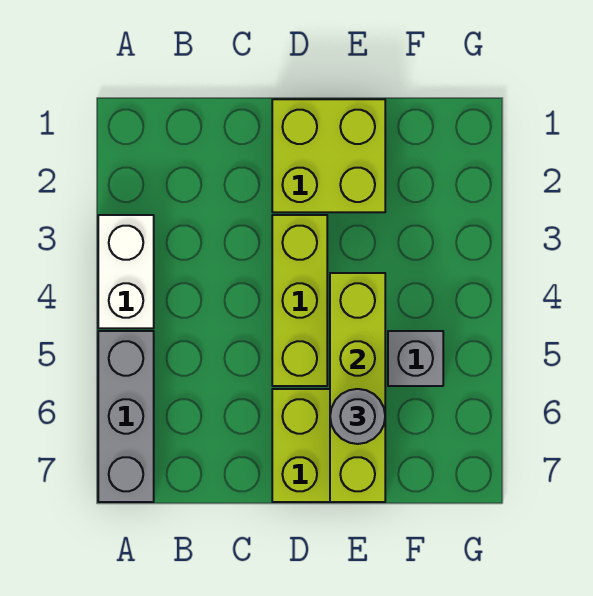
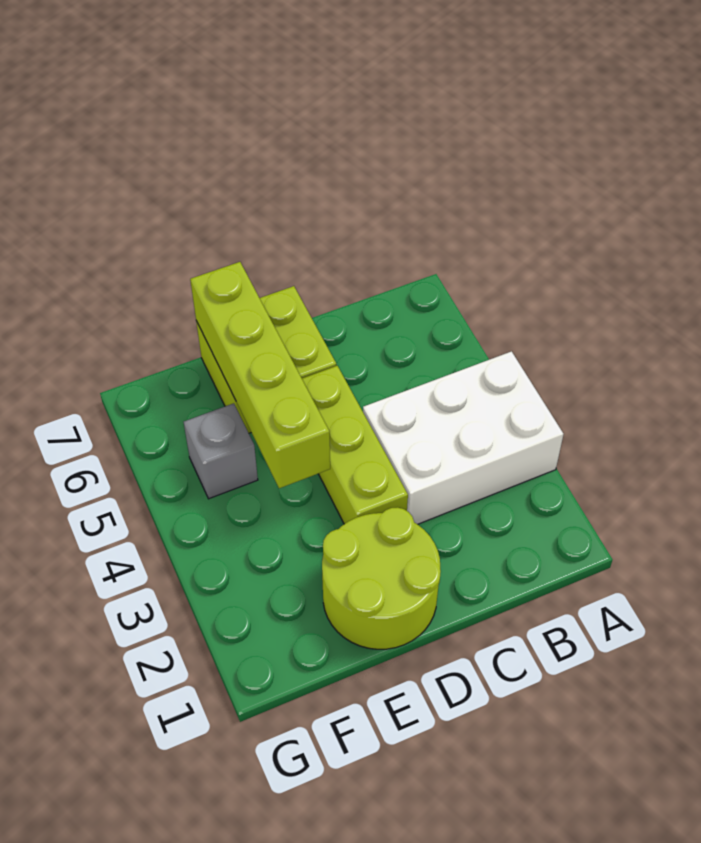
white 1x2 brick [98,215,154,328] -> white 2x3 brick [363,351,564,524]
grey 1x3 brick [98,331,154,502] -> none
lime 2x2 brick [272,99,385,212] -> lime 2x2 round brick [322,507,441,649]
grey 1x1 round brick [330,389,385,444] -> none

